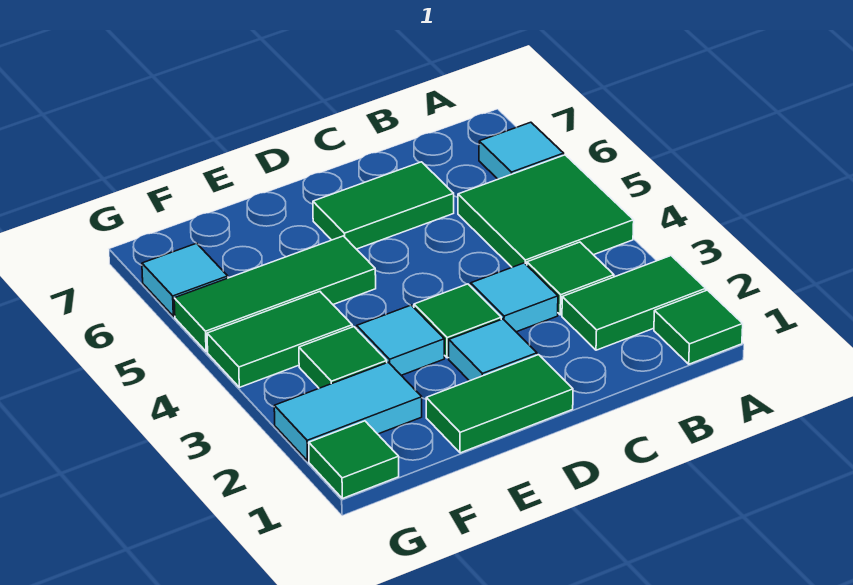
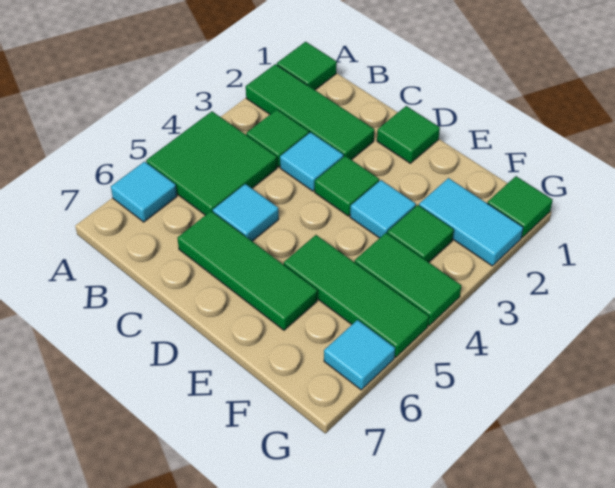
green 1x2 tile [562,256,706,350] -> green 1x3 tile [246,64,374,160]
green 1x2 tile [313,162,454,249] -> green 1x3 tile [177,211,317,330]
green 1x2 tile [426,355,573,453] -> green 1x1 tile [377,106,440,163]
cyan 1x1 tile [449,319,537,381] -> cyan 1x1 tile moved to [213,184,279,241]

